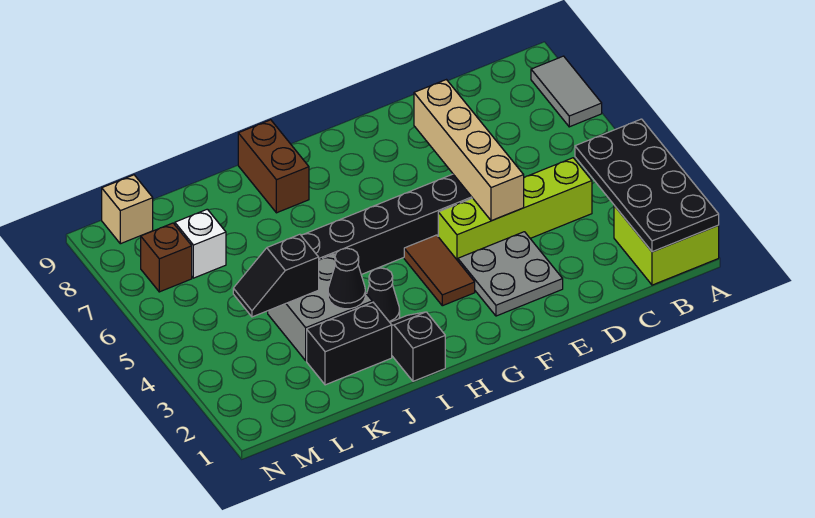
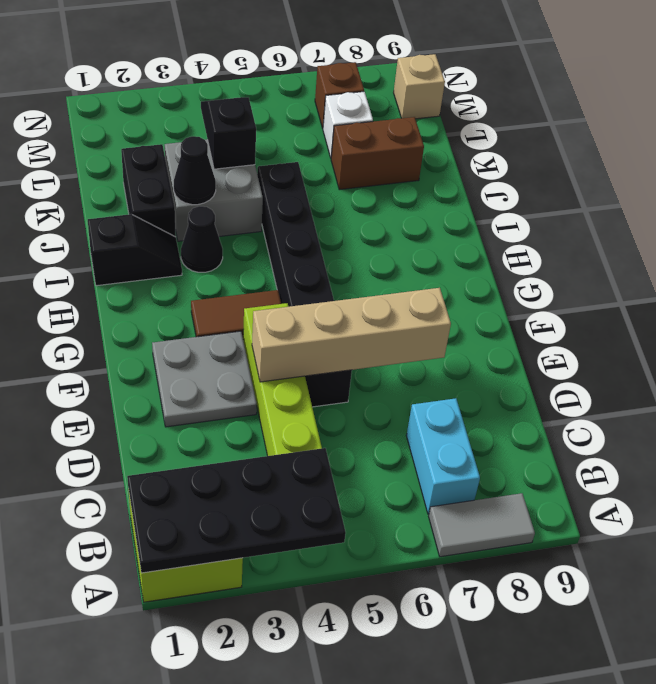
none -> cyan 1x2 brick [406,398,480,514]
brown 1x2 brick [238,120,309,213] -> brown 1x2 brick moved to [331,117,424,190]

